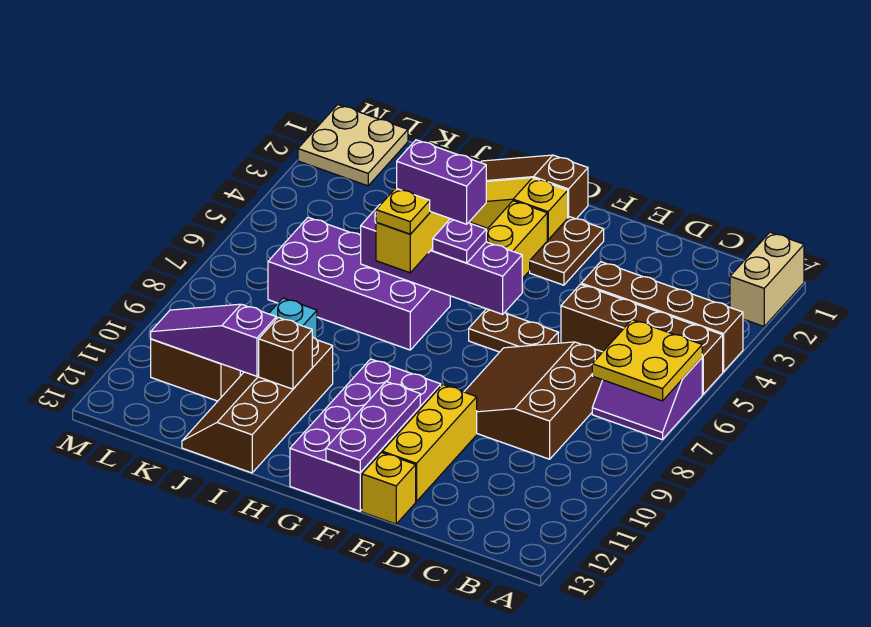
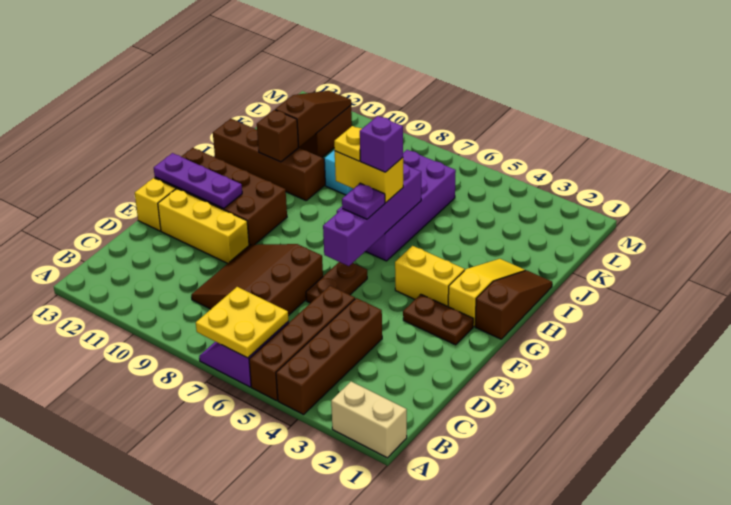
brown 3x3 slope [464,342,602,459] -> brown 3x3 slope turned to [191,244,323,316]
purple 2x4 brick [290,359,441,511] -> brown 2x4 brick [155,148,287,245]
purple 1x2 brick [397,140,486,224] -> purple 1x1 brick [360,116,403,172]
purple 1x3 slope [151,304,276,376] -> brown 1x3 slope [275,91,351,147]
tan 2x2 plate [298,105,408,186] -> none

